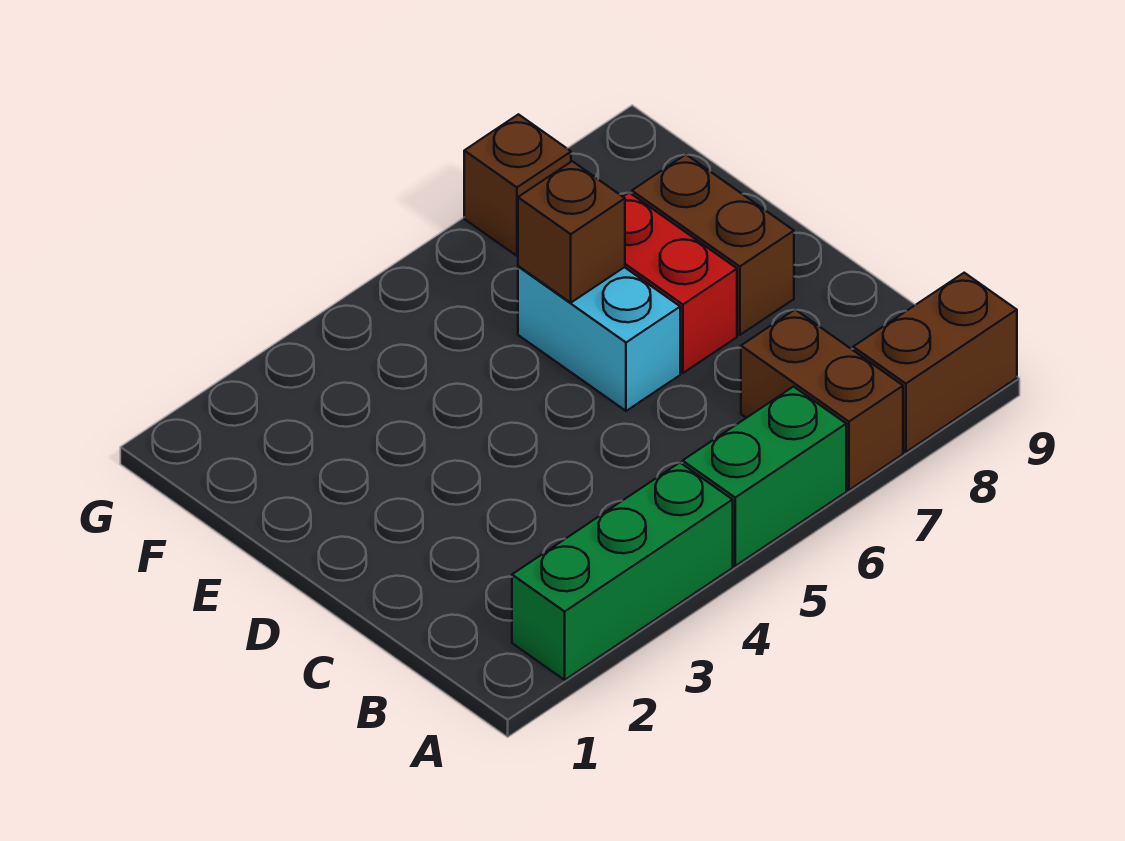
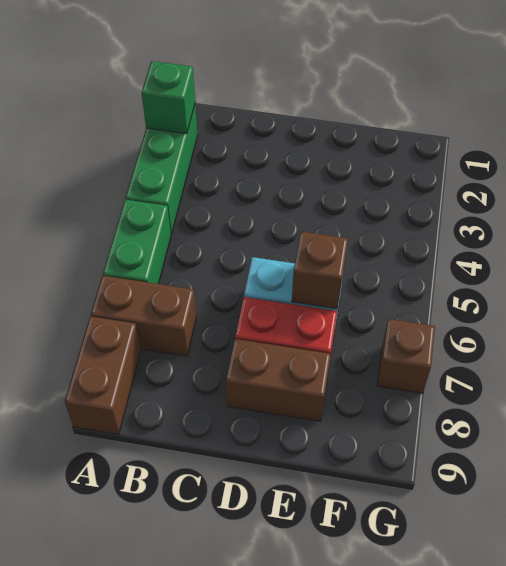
none -> green 1x1 brick [142,61,195,134]

